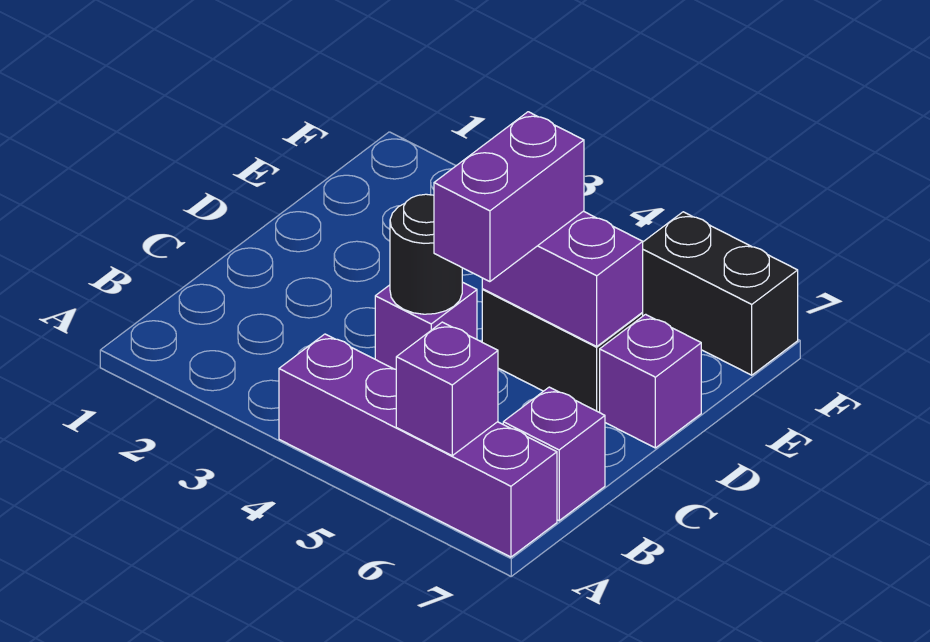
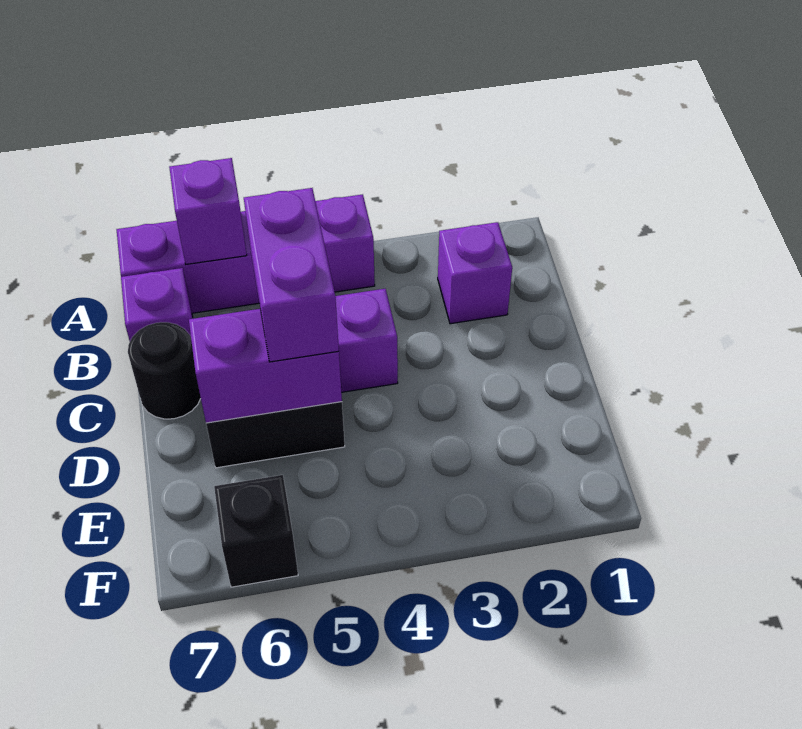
black 1x1 round brick [390,194,462,314] -> black 1x1 round brick moved to [128,322,201,419]
purple 1x1 brick [600,314,701,448] -> purple 1x1 brick moved to [438,222,512,324]
black 1x2 brick [642,212,798,375] -> black 1x1 brick [214,475,298,587]

